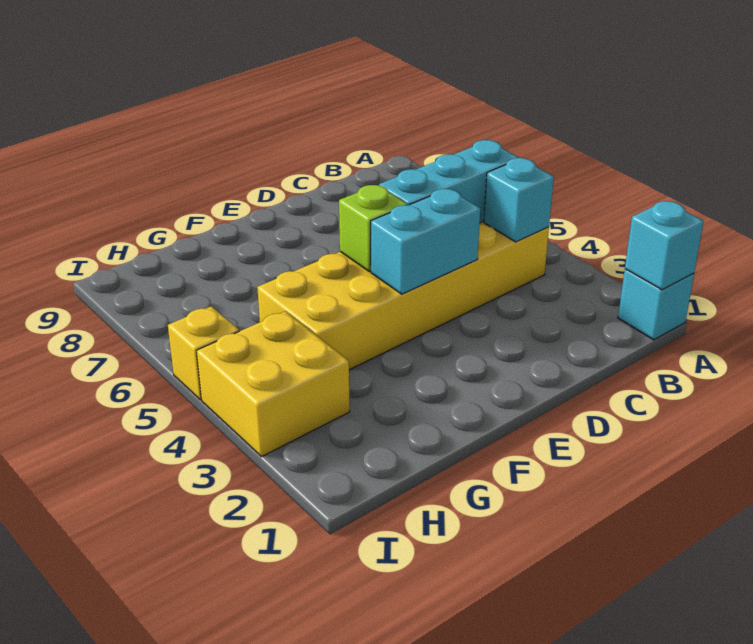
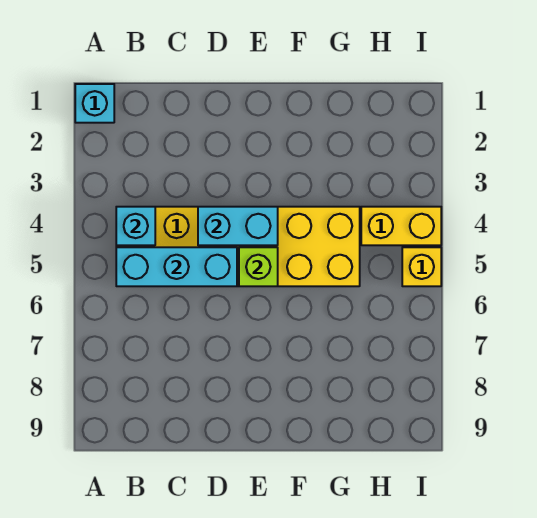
cyan 1x1 brick [625,201,703,290] -> none
yellow 2x2 brick [197,311,350,457] -> yellow 1x2 brick [361,207,441,245]

